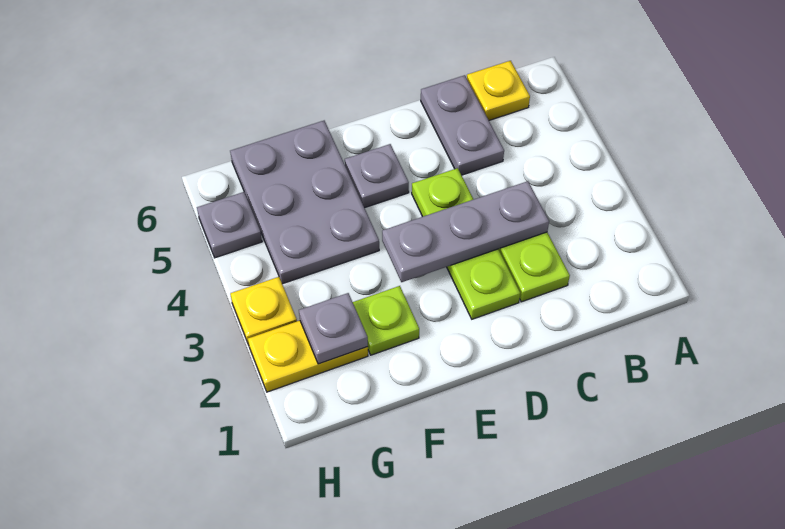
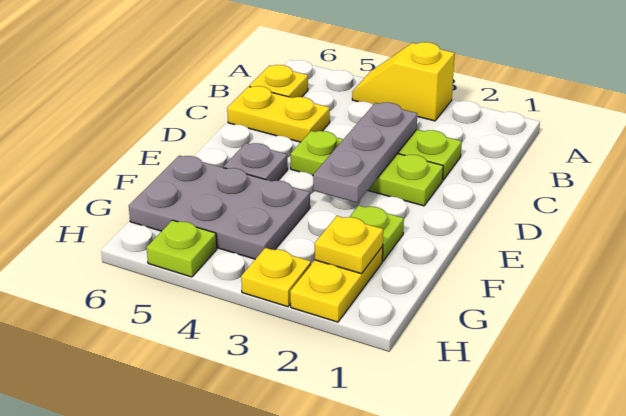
none -> yellow 1x2 slope [352,42,455,121]
grey 1x2 plate [421,75,504,175] -> yellow 1x2 plate [227,86,330,142]
grey 1x1 plate [299,293,368,364] -> yellow 1x1 plate [315,216,383,274]
grey 1x1 plate [197,192,262,258] -> lime 1x1 plate [147,220,217,277]

